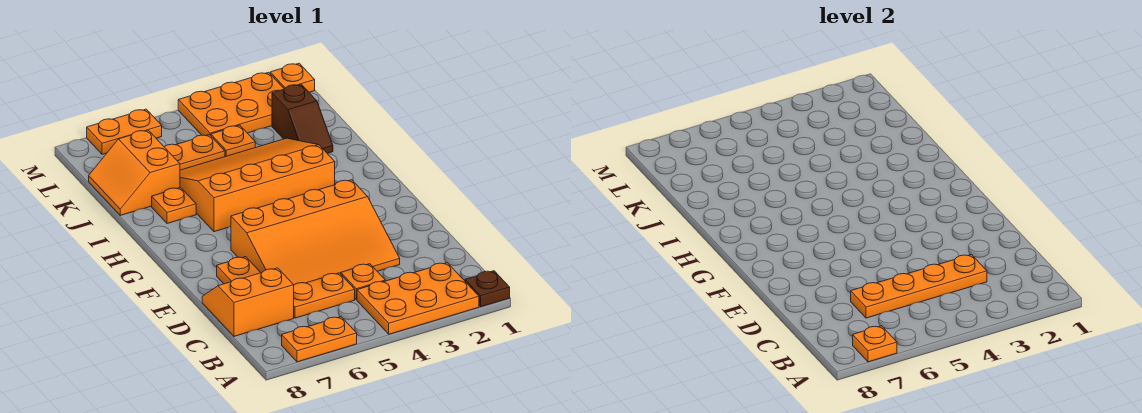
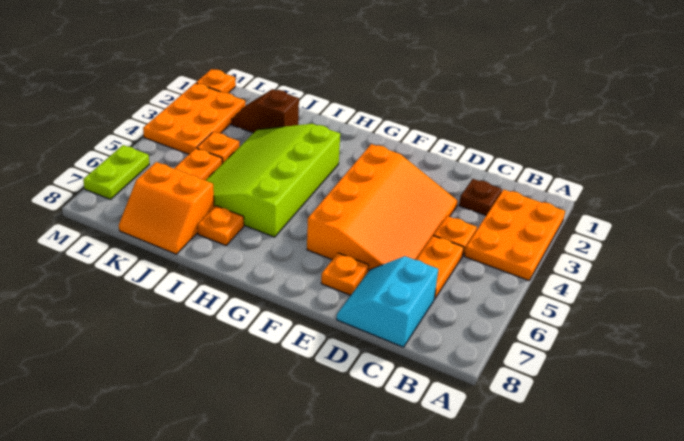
brown 1x1 plate [465,271,510,307] -> brown 1x1 plate moved to [459,179,502,215]
orange 1x2 plate [282,317,357,362] -> none
orange 1x1 plate [853,326,897,362] -> none
orange 1x4 plate [851,255,987,318] -> none
orange 2x2 slope [202,268,294,336] -> cyan 2x2 slope [337,256,438,347]
orange 3x4 slope [180,138,335,232] -> lime 3x4 slope [206,124,340,237]
brown 1x2 slope [272,84,333,154] -> brown 1x2 slope turned to [231,89,299,133]
orange 1x2 plate [87,109,162,154] -> lime 1x2 plate [83,145,149,199]

